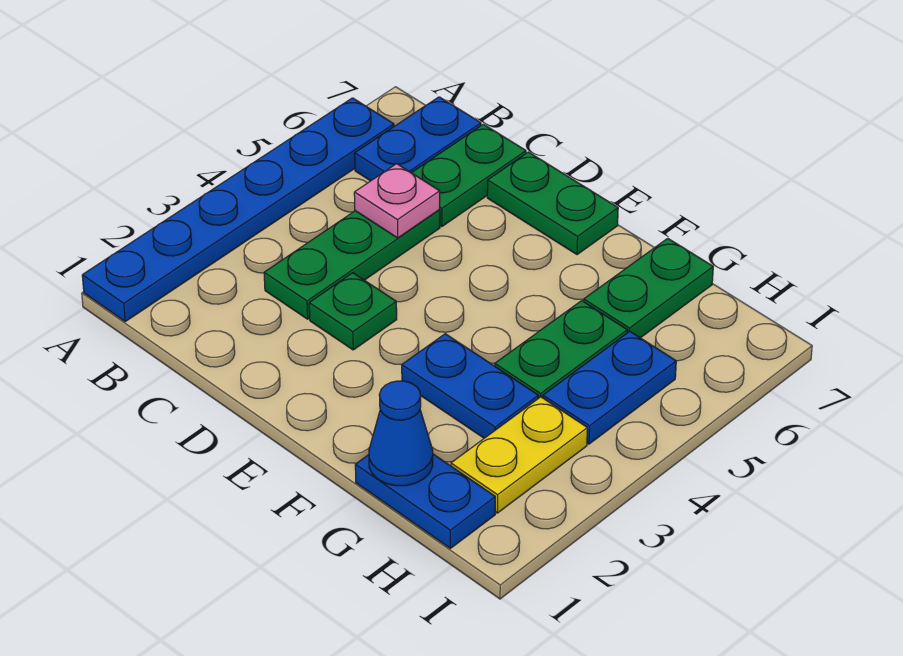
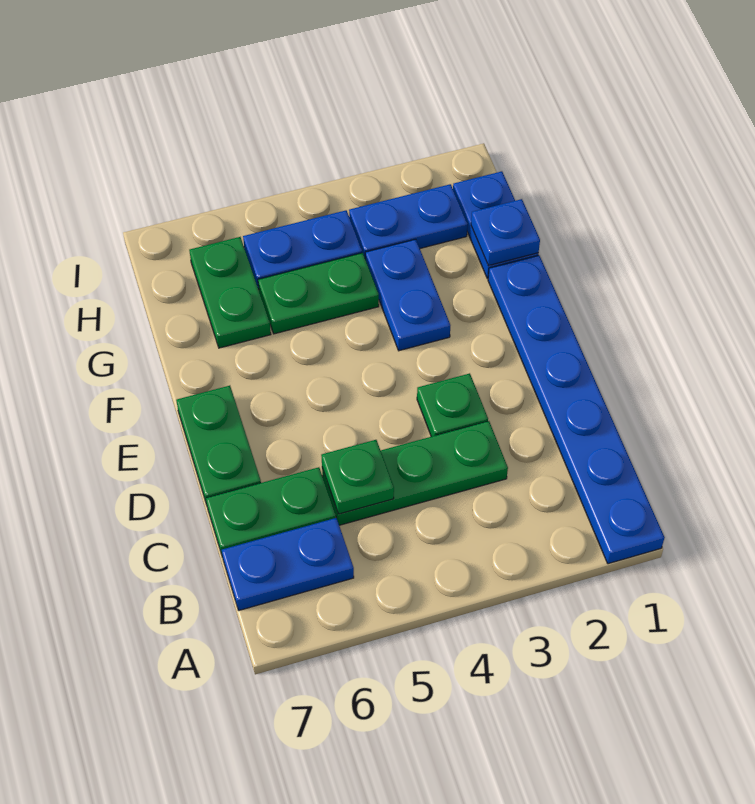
blue 1x6 plate [82,98,394,322] -> blue 1x6 plate turned to [488,255,665,564]
pink 1x1 plate [354,164,440,238] -> green 1x1 plate [321,440,394,514]
blue 1x1 cone [369,381,433,486] -> blue 1x1 plate [471,199,540,266]
green 1x2 plate [584,238,713,338] -> green 1x2 plate turned to [189,237,271,348]
yellow 1x2 plate [451,397,587,513] -> blue 1x2 plate [349,184,468,257]

